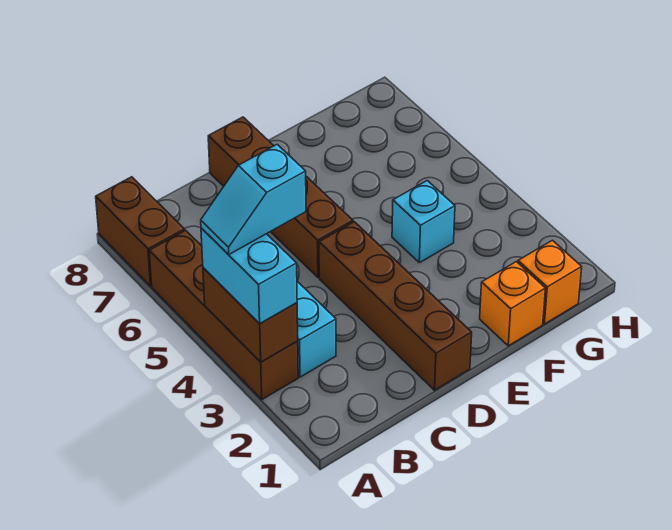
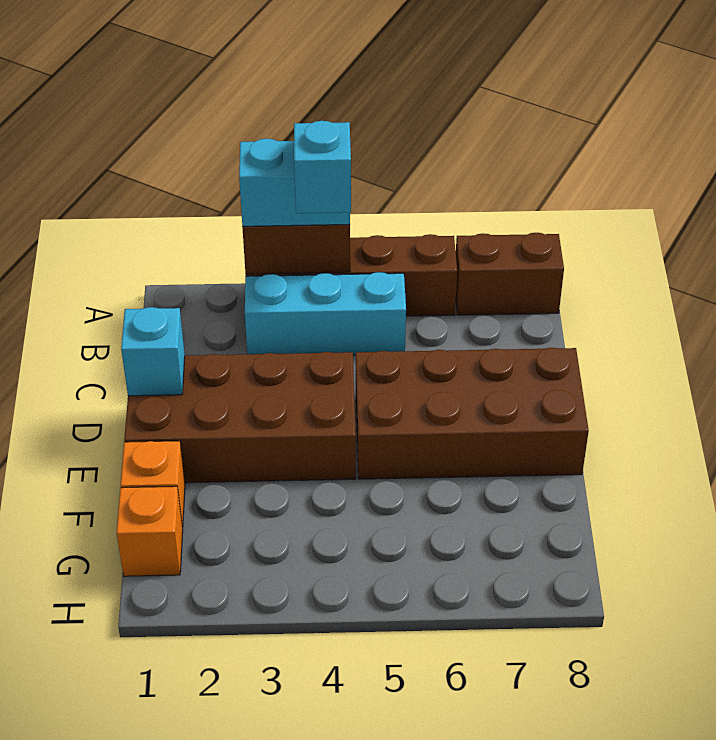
brown 1x4 brick [319,222,472,390] -> brown 2x4 brick [124,352,356,483]
brown 1x4 brick [208,117,353,277] -> brown 2x4 brick [356,348,589,479]
cyan 1x1 brick [392,181,455,263] -> cyan 1x1 brick moved to [121,307,185,396]

